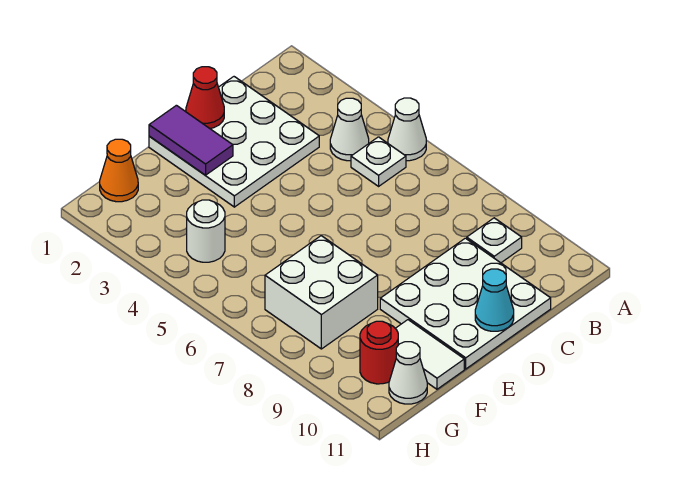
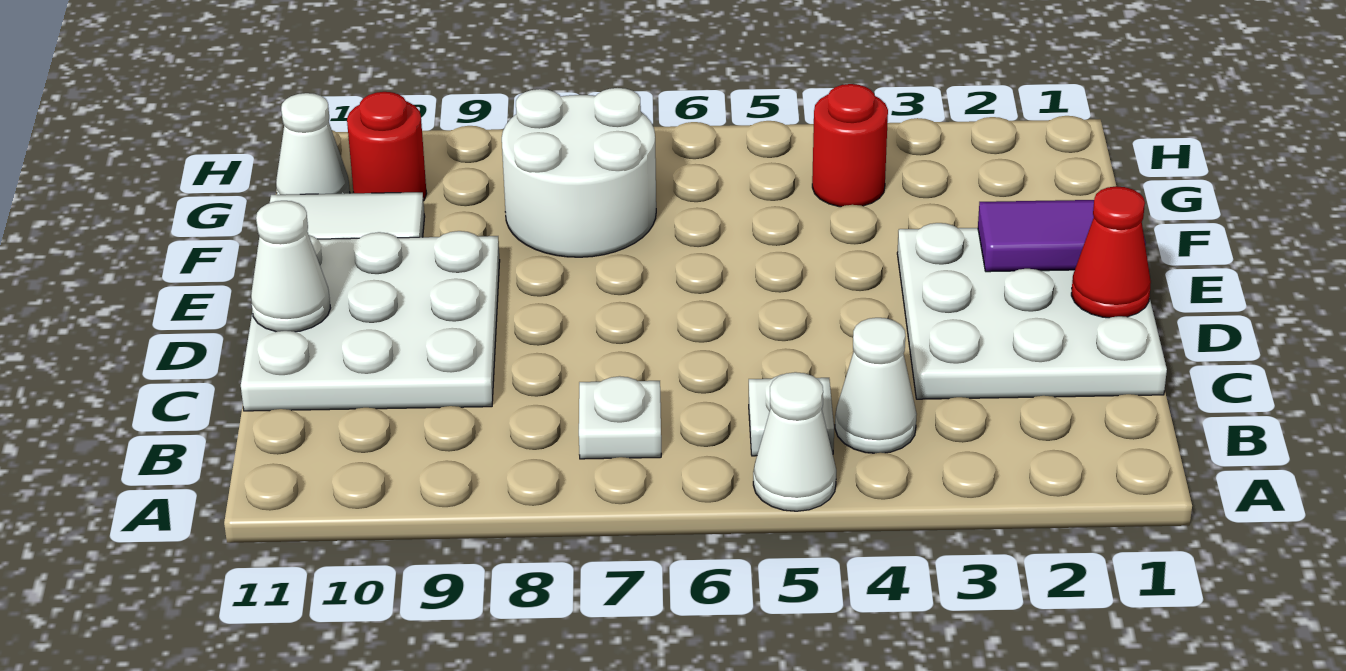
white 1x1 plate [467,218,522,263] -> white 1x1 plate moved to [579,376,661,459]
cyan 1x1 cone [475,269,514,331] -> white 1x1 cone [251,201,330,332]
white 2x2 brick [265,236,378,349] -> white 2x2 round brick [502,88,656,257]
orange 1x1 cone [100,139,138,202] -> none
white 1x1 round brick [187,200,225,262] -> red 1x1 round brick [812,84,888,207]

